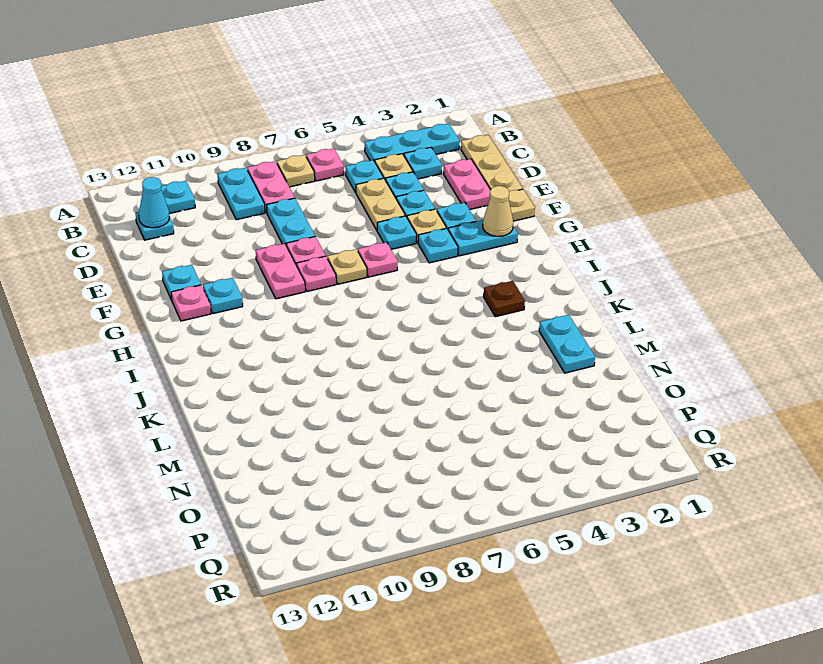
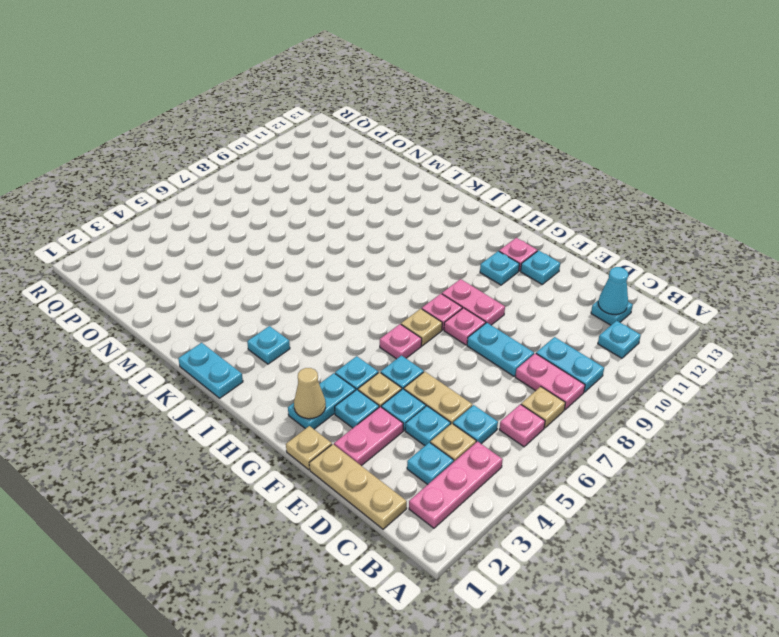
cyan 1x3 plate [365,123,459,162] -> pink 1x3 plate [409,441,503,528]
pink 1x2 plate [444,159,490,210] -> pink 1x2 plate turned to [334,407,403,466]
brown 1x1 plate [484,281,525,317] -> cyan 1x1 plate [247,326,290,364]
cyan 1x2 plate [539,315,595,373] -> cyan 1x2 plate moved to [178,343,243,398]

